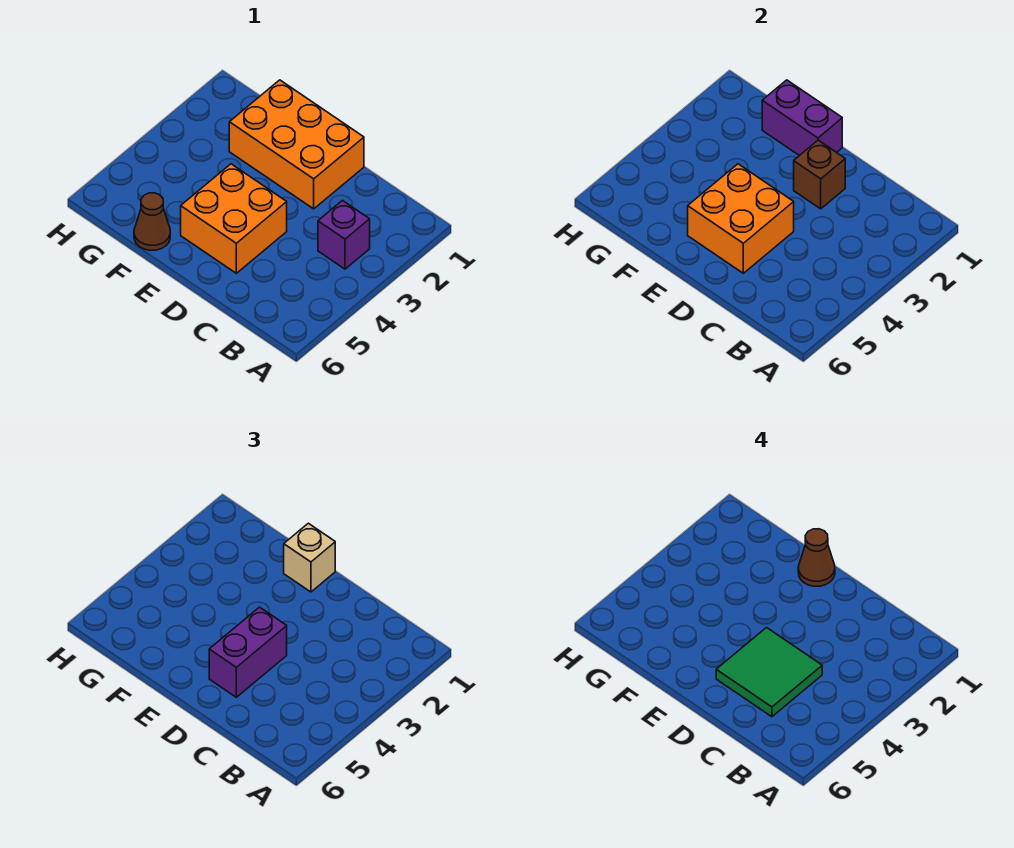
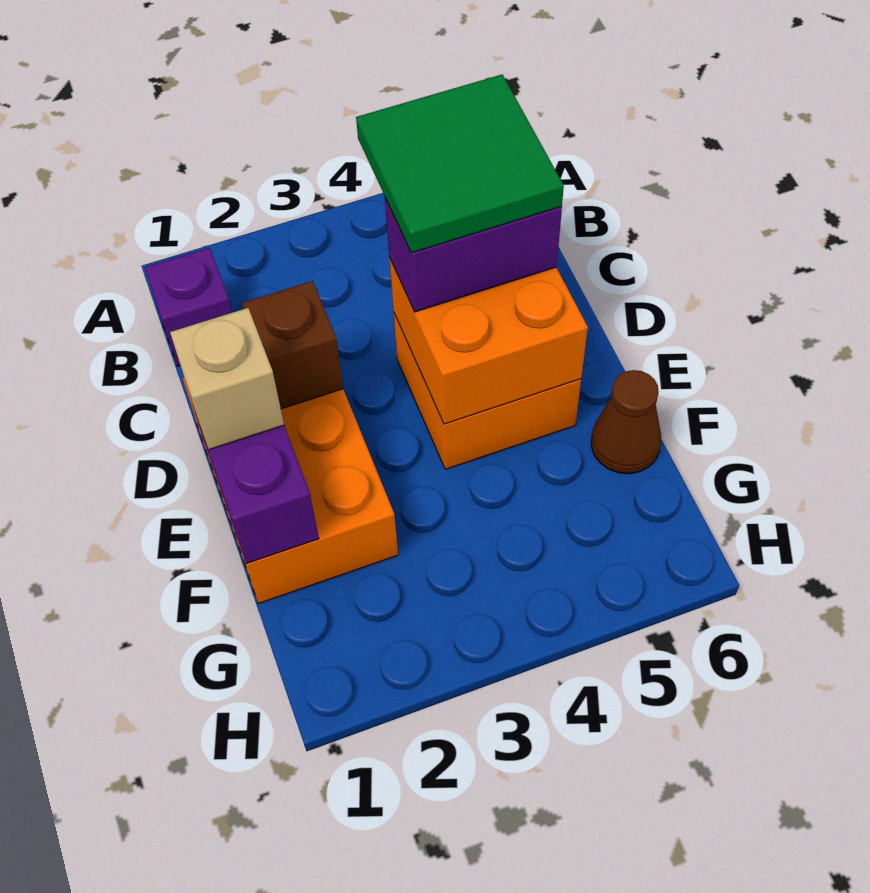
purple 1x1 brick [318,201,370,269] -> purple 1x1 brick moved to [145,248,232,366]
brown 1x1 cone [798,529,835,586] -> none

